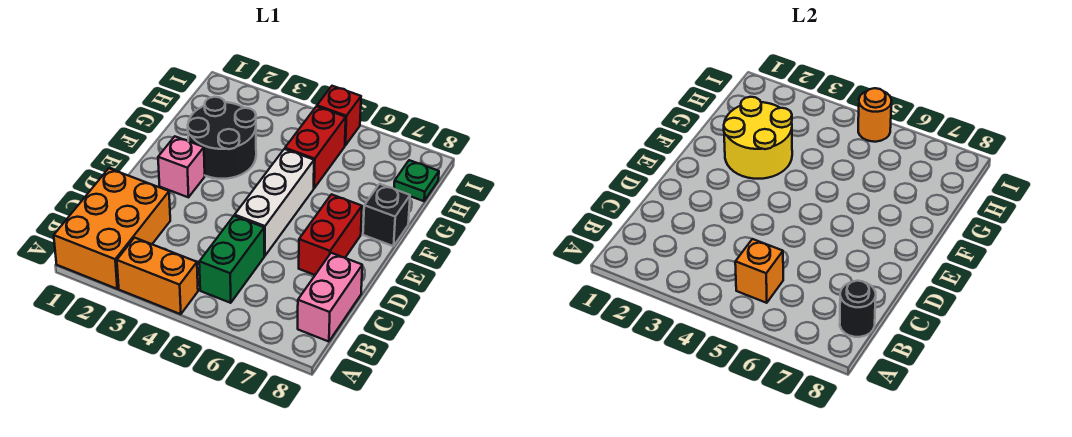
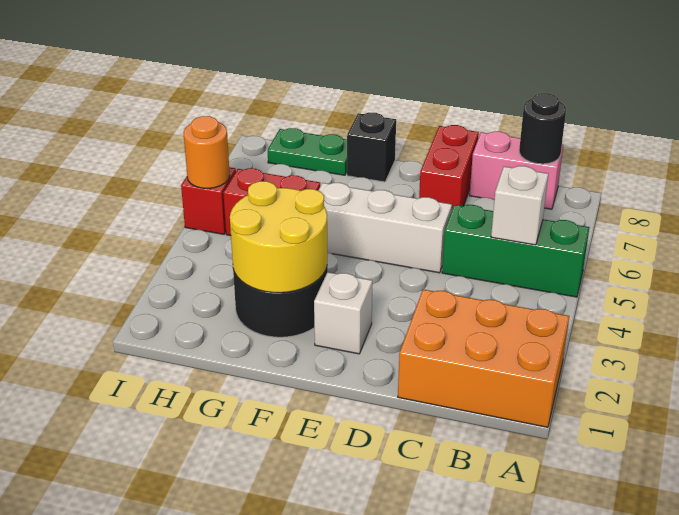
orange 1x2 brick [117,238,198,314] -> none
green 1x2 brick [199,216,264,303] -> green 1x3 brick [442,205,589,297]
orange 1x1 brick [735,239,783,303] -> white 1x1 brick [491,166,548,245]
red 1x2 brick [299,194,362,275] -> red 1x2 brick turned to [419,125,479,211]
pink 1x1 brick [158,137,205,197] -> white 1x1 brick [314,272,372,354]
green 1x1 plate [394,160,439,201] -> green 1x2 plate [268,128,347,175]

